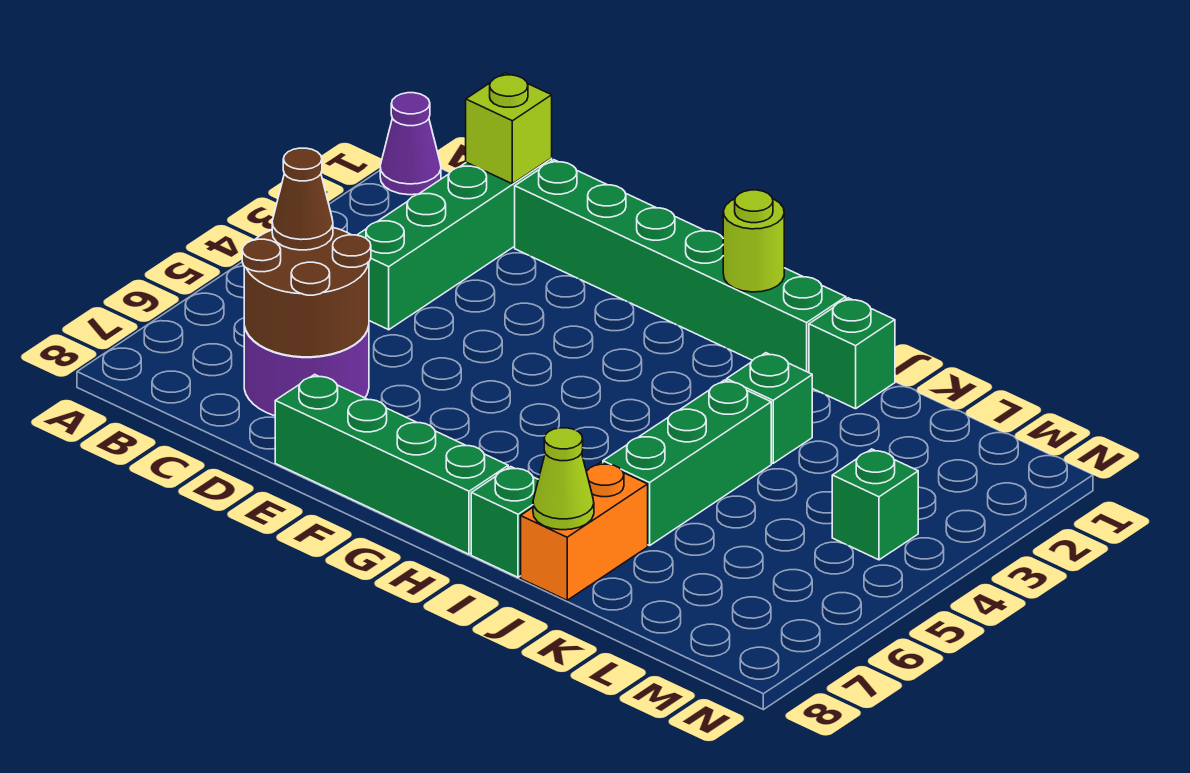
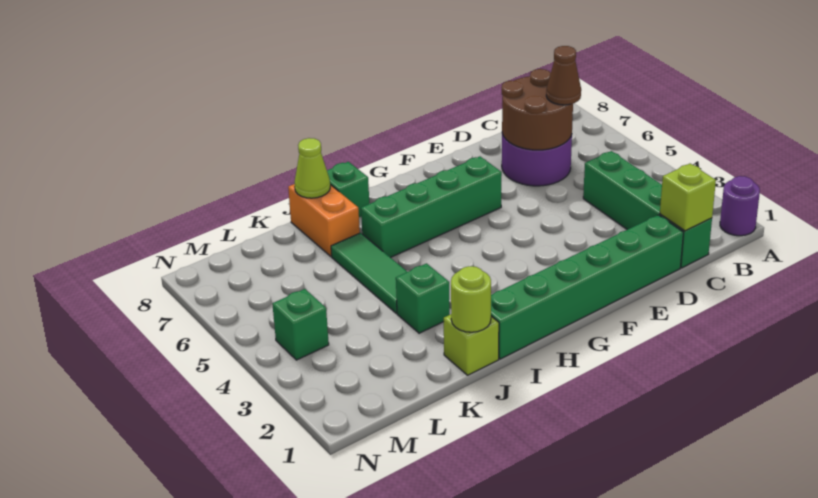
purple 1x1 cone [380,93,441,195] -> purple 1x1 round brick [720,176,760,236]
green 1x4 brick [275,374,508,554] -> green 1x4 brick moved to [361,156,502,258]
lime 1x1 round brick [723,190,784,292] -> lime 1x1 round brick moved to [451,266,491,332]
green 1x1 brick [809,298,895,409] -> lime 1x1 brick [444,314,499,375]
green 1x3 brick [603,380,771,546] -> green 1x3 tile [331,233,407,313]

